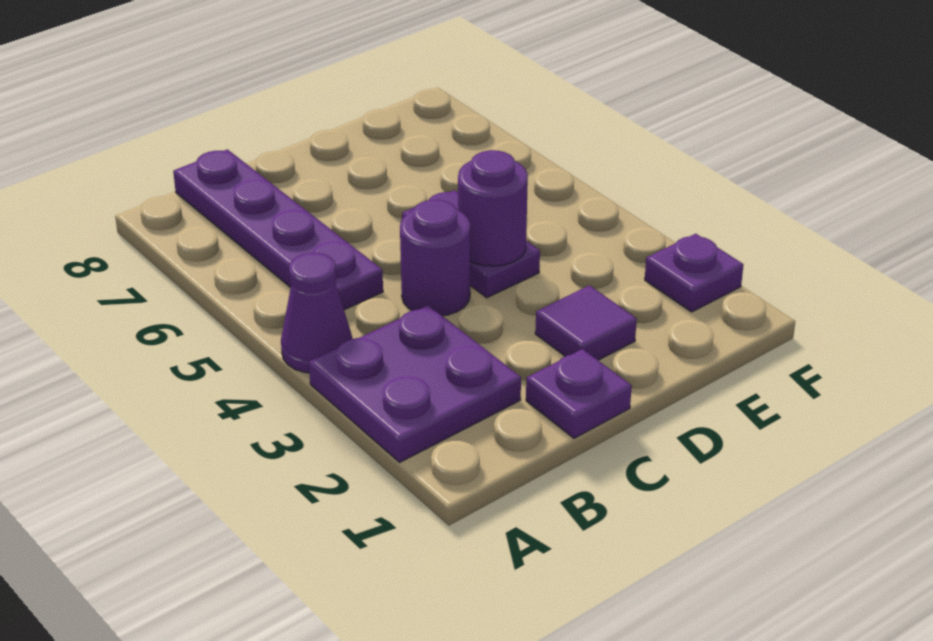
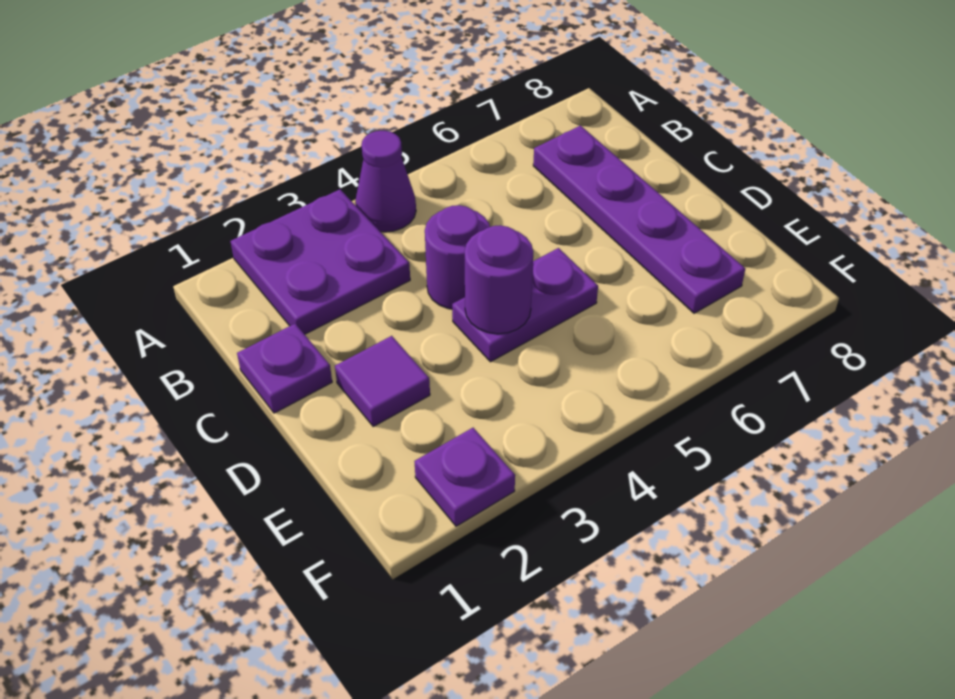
purple 1x4 plate [173,149,383,310] -> purple 1x4 plate turned to [533,126,745,313]

